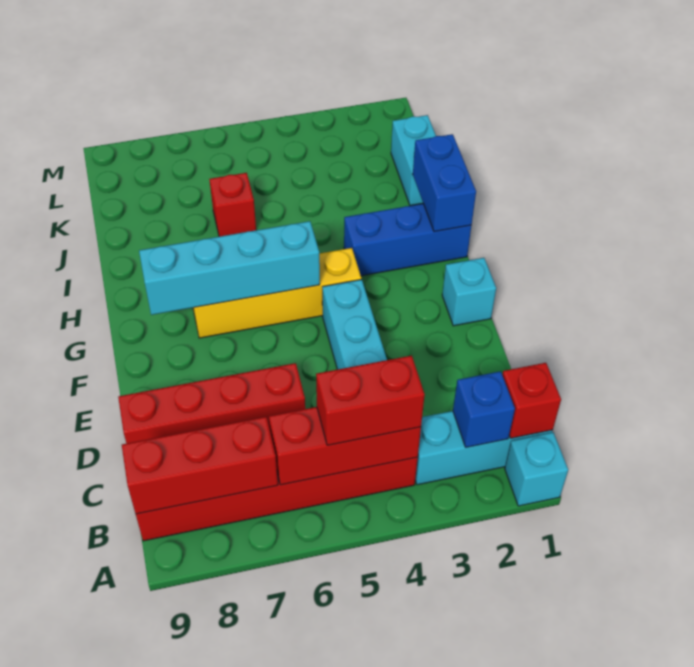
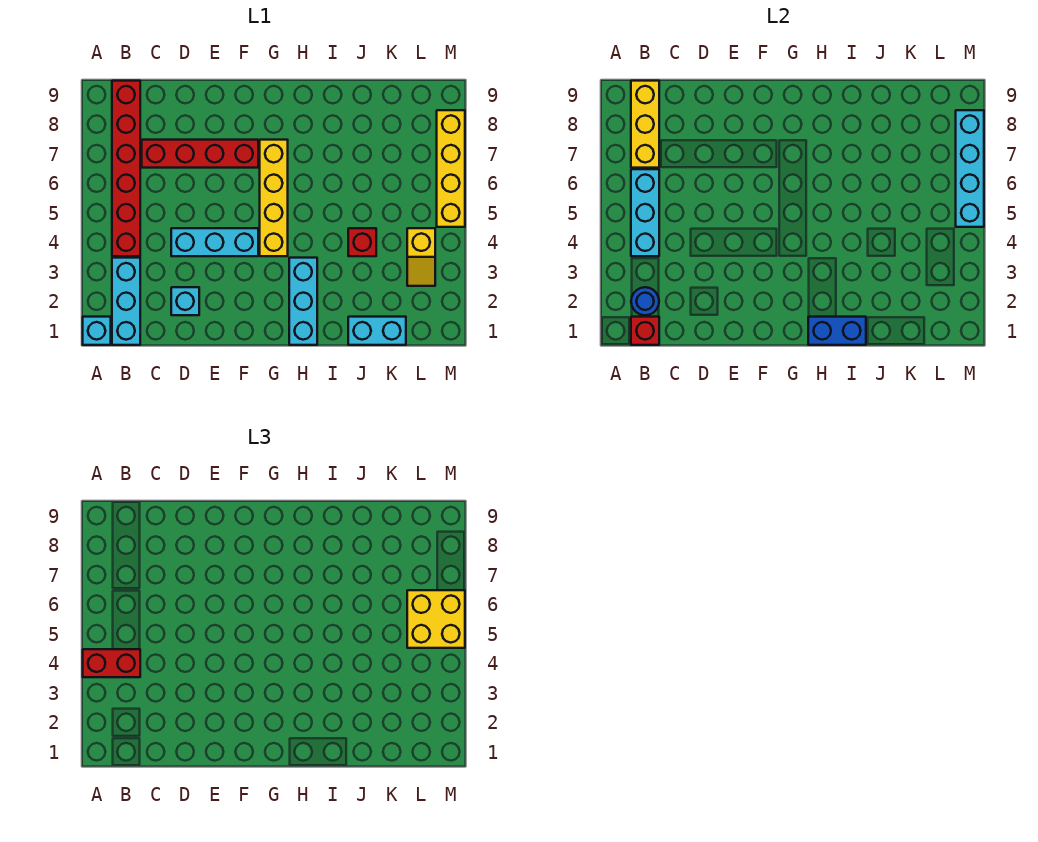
blue 1x1 brick [453,371,515,447] -> blue 1x1 round brick [631,287,659,315]
red 1x3 brick [269,407,421,485] -> cyan 1x3 brick [631,169,659,256]
red 1x2 brick [316,356,425,445] -> red 1x2 brick turned to [83,649,140,677]
red 1x3 brick [122,417,278,514] -> yellow 1x3 brick [631,81,659,168]
red 1x4 brick [118,363,305,444] -> red 1x4 brick turned to [142,140,258,168]
cyan 1x1 brick [442,258,496,326] -> cyan 1x1 brick moved to [171,287,199,315]
cyan 1x4 brick [139,221,320,315] -> cyan 1x4 brick moved to [956,110,984,227]
blue 1x3 brick [344,204,471,276] -> cyan 1x3 brick [289,258,317,345]
red 1x1 brick [209,173,256,237] -> red 1x1 brick moved to [348,228,376,256]
none -> yellow 1x2 slope [407,228,435,286]
none -> yellow 2x2 brick [407,590,465,648]
none -> yellow 1x4 brick [437,110,465,227]

